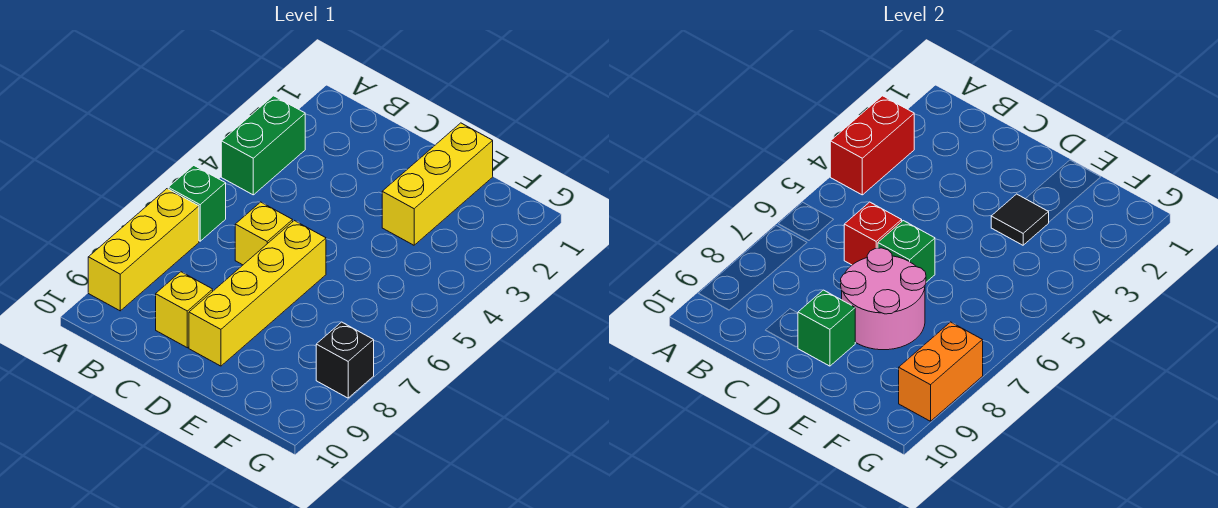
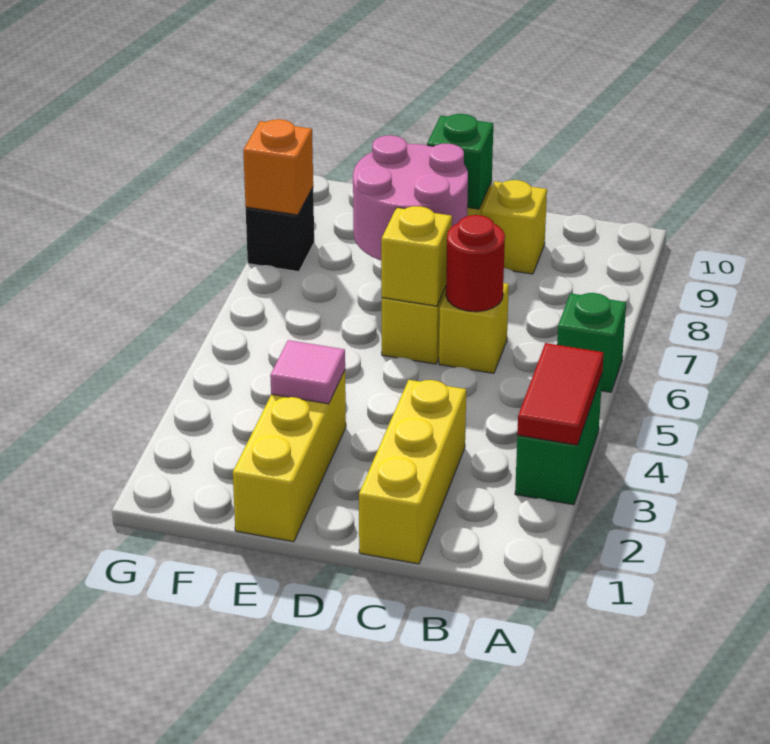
red 1x2 brick [830,96,914,195] -> red 1x2 tile [517,343,604,445]
yellow 1x3 brick [88,189,199,311] -> yellow 1x3 brick moved to [359,380,466,564]
red 1x1 brick [844,202,902,265] -> red 1x1 round brick [446,215,505,312]
green 1x1 brick [878,221,935,282] -> yellow 1x1 brick [381,206,452,306]
black 1x1 tile [991,194,1049,245] -> pink 1x1 tile [270,340,345,404]
orange 1x2 brick [899,322,983,421] -> orange 1x1 brick [243,119,313,215]

